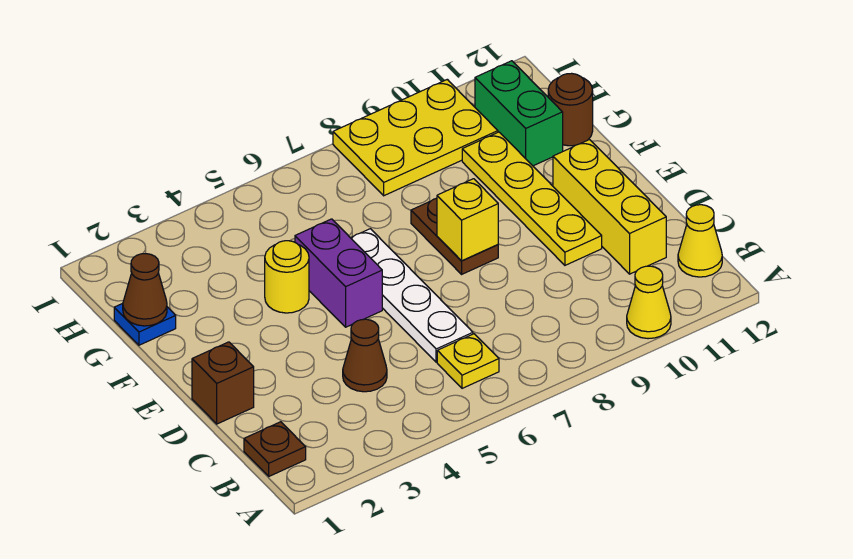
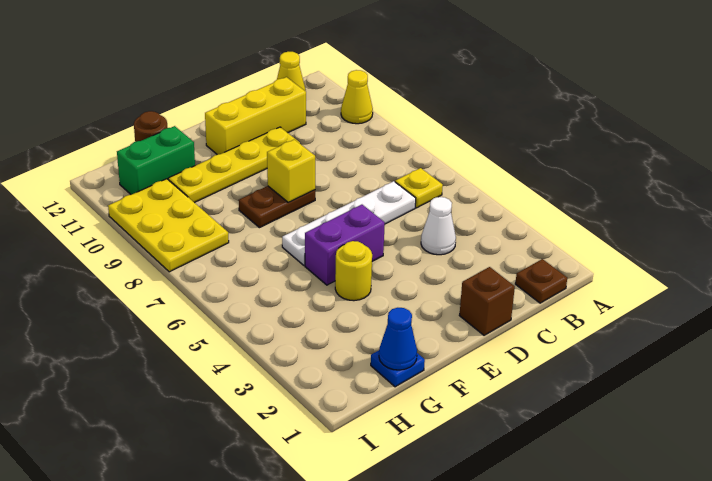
brown 1x1 cone [343,319,387,392] -> white 1x1 cone [421,197,456,255]
brown 1x1 cone [123,254,167,326] -> blue 1x1 cone [379,308,417,370]

